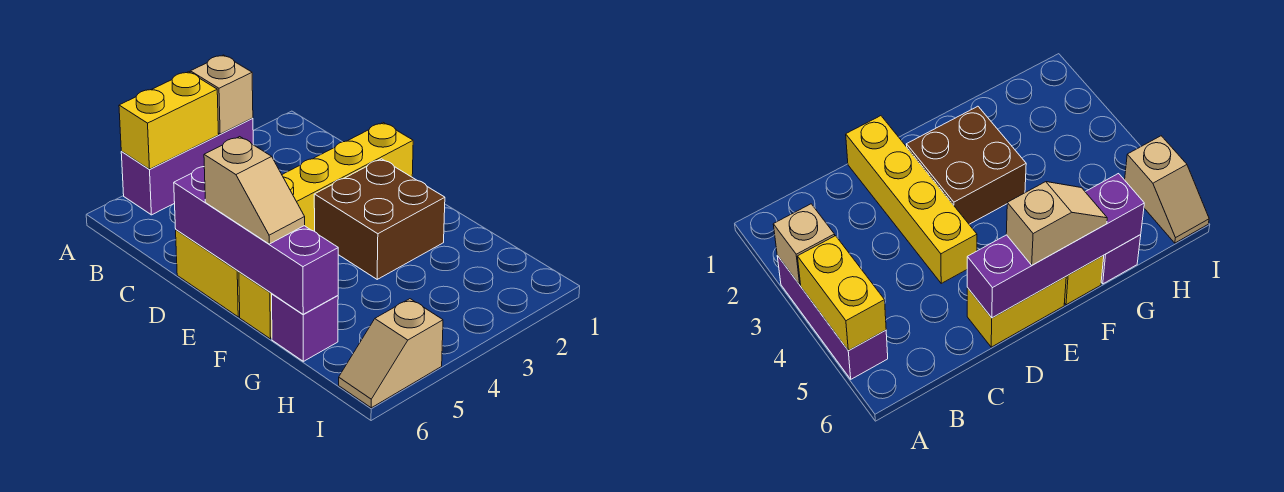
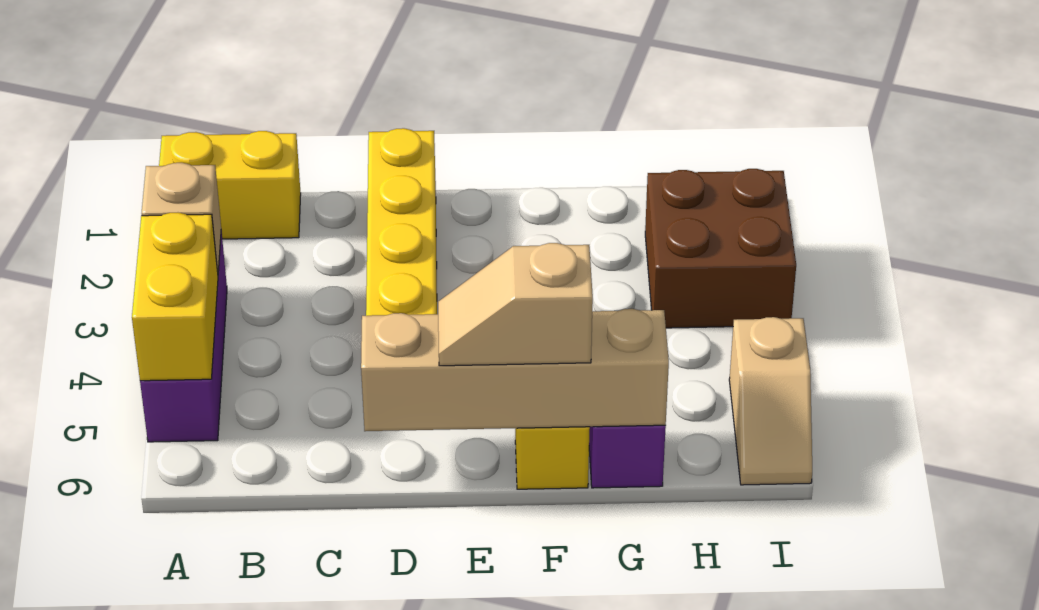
yellow 1x2 brick [176,230,240,317] -> yellow 1x2 brick moved to [159,131,301,239]
purple 1x4 brick [174,167,338,314] -> tan 1x4 brick [361,309,669,431]
brown 2x2 brick [314,159,445,279] -> brown 2x2 brick moved to [645,169,796,328]
tan 1x2 slope [204,137,305,244] -> tan 1x2 slope turned to [438,243,593,366]

